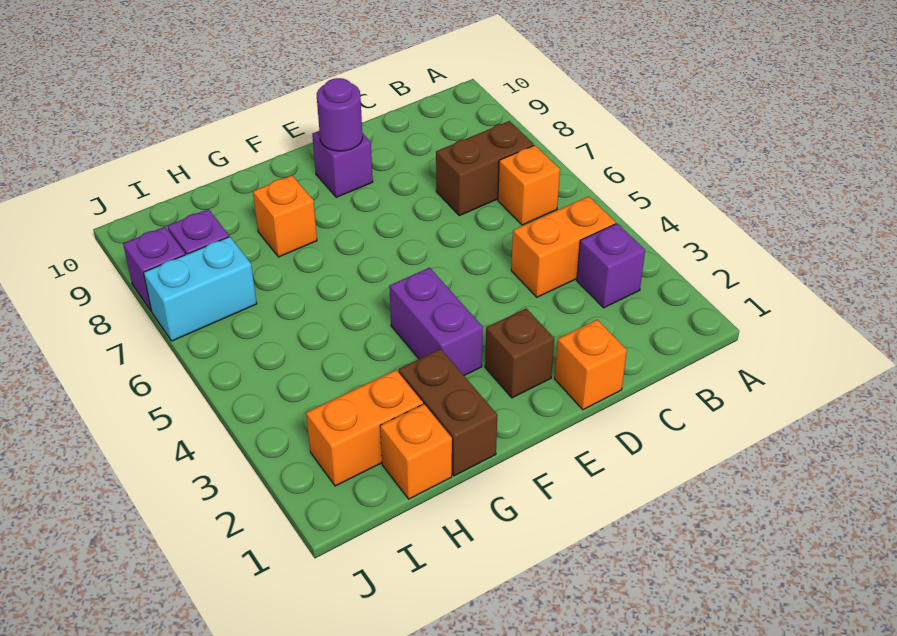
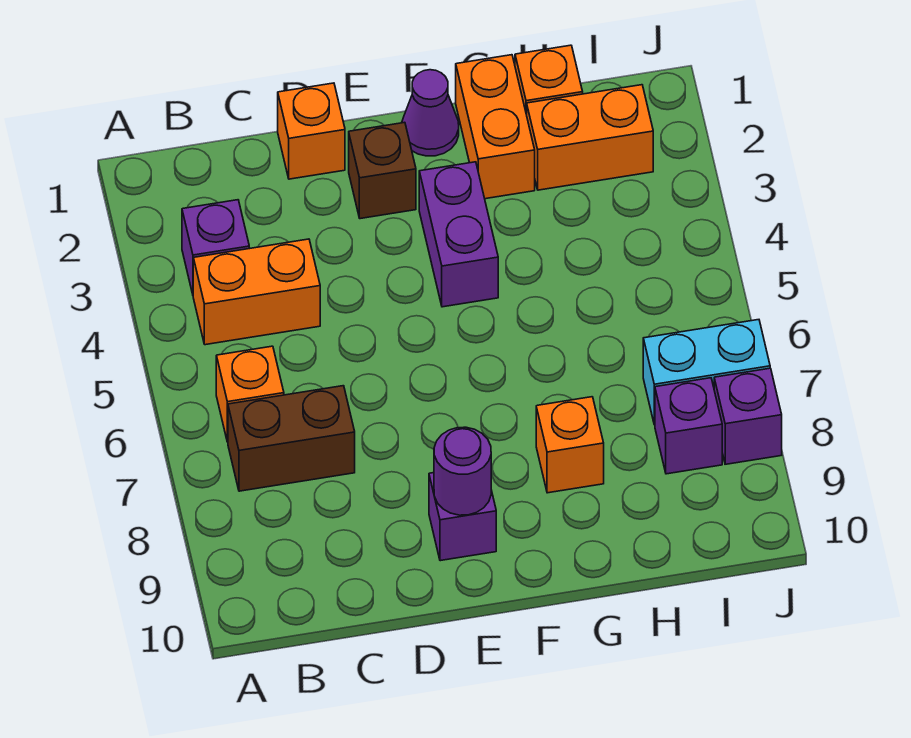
none -> purple 1x1 cone [402,70,459,156]
brown 1x2 brick [399,349,497,476] -> orange 1x2 brick [456,55,535,199]

